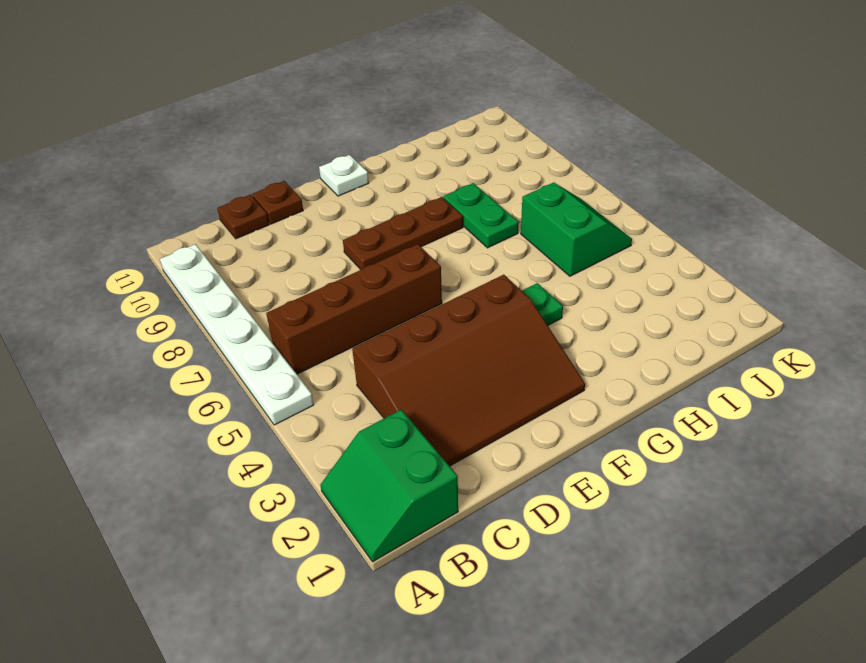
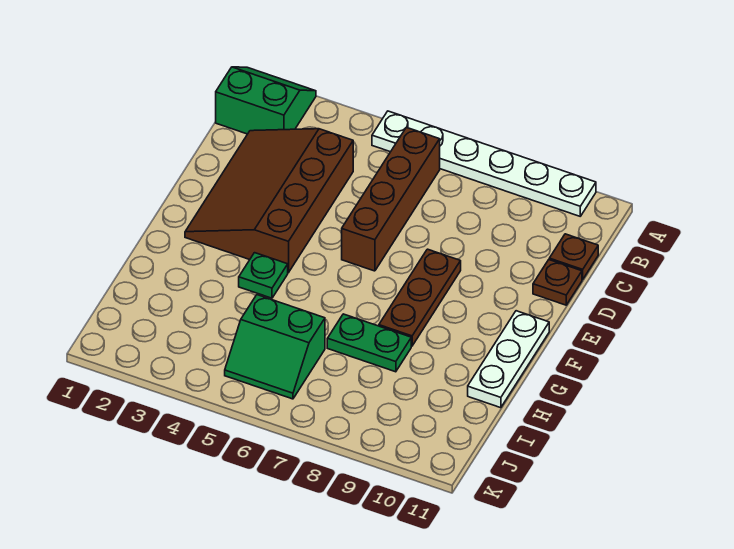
white 1x1 plate [319,155,369,196] -> white 1x3 plate [468,311,549,408]

